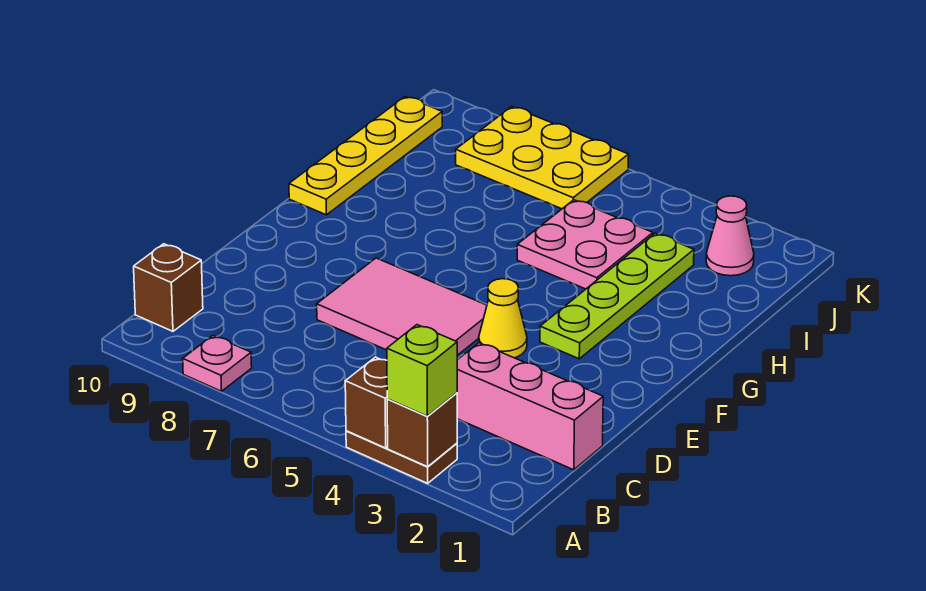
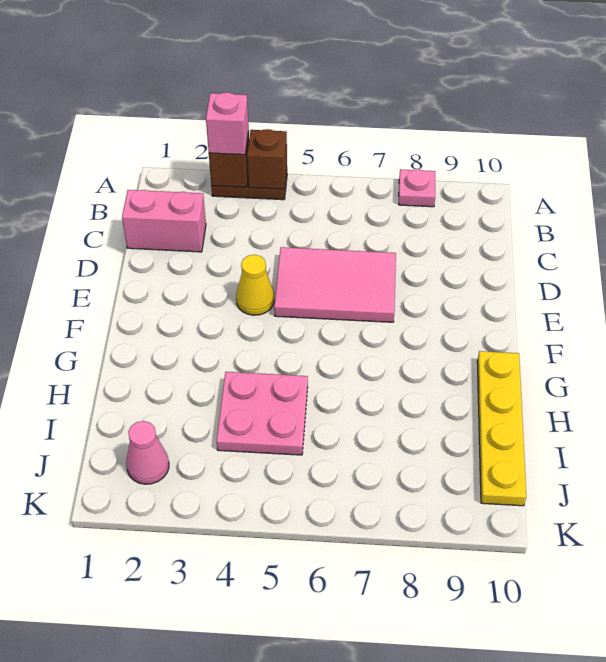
lime 1x1 brick [387,325,457,416] -> pink 1x1 brick [206,92,249,155]
brown 1x1 brick [134,244,203,331] -> none
pink 1x3 brick [457,343,603,470] -> pink 1x2 brick [122,190,206,252]
lime 1x4 plate [540,233,694,359] -> none
yellow 2x3 plate [456,107,629,209] -> none

